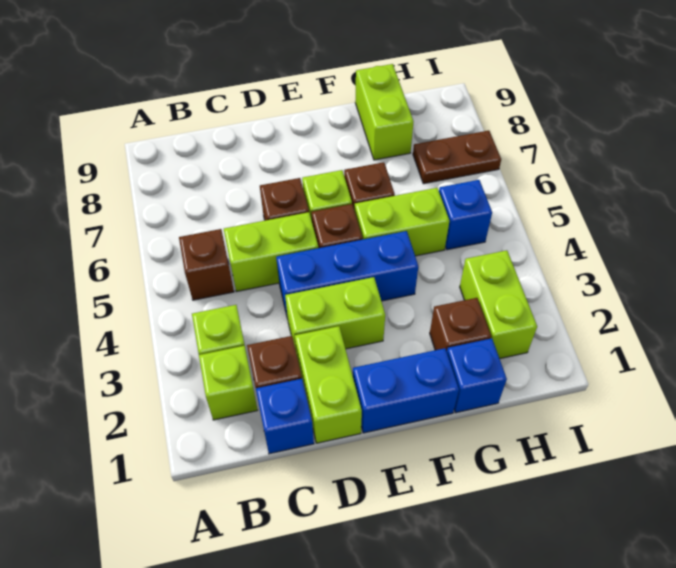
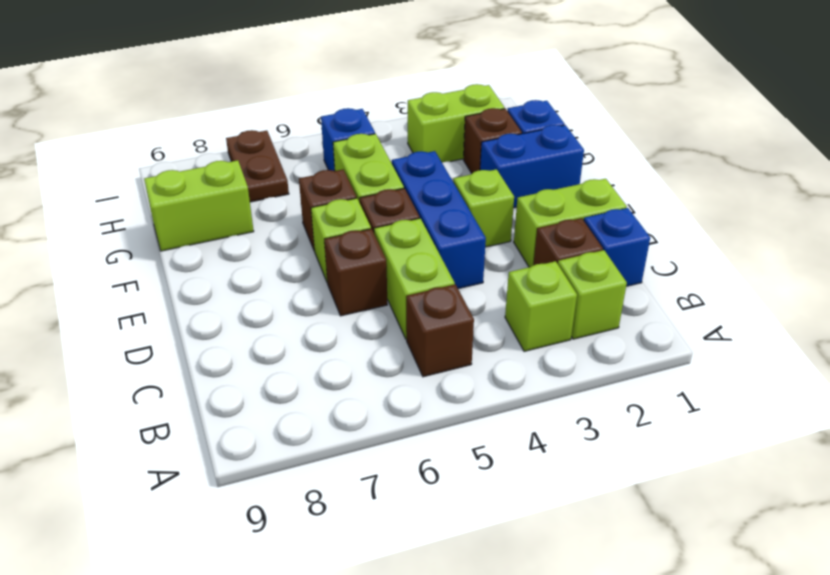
lime 1x2 brick [285,277,385,349] -> lime 1x1 brick [453,169,514,247]
blue 1x2 brick [353,348,459,433] -> blue 1x2 brick turned to [480,125,584,208]

